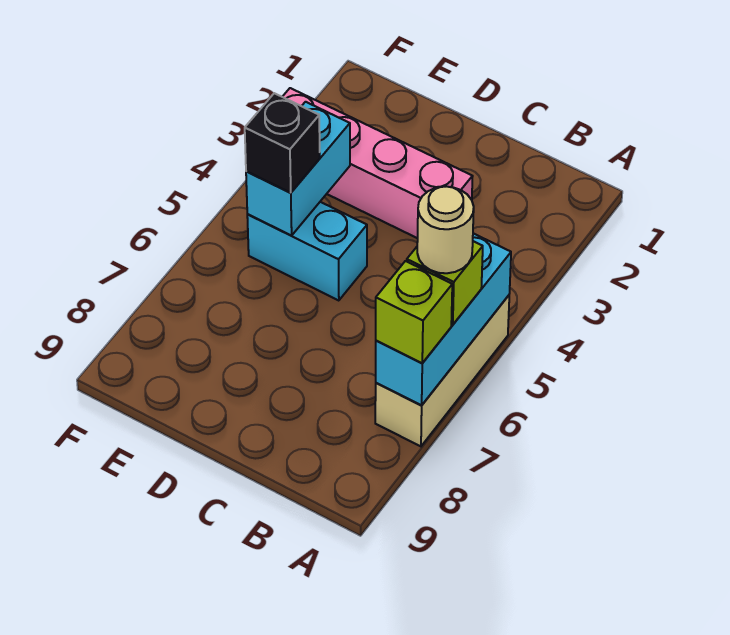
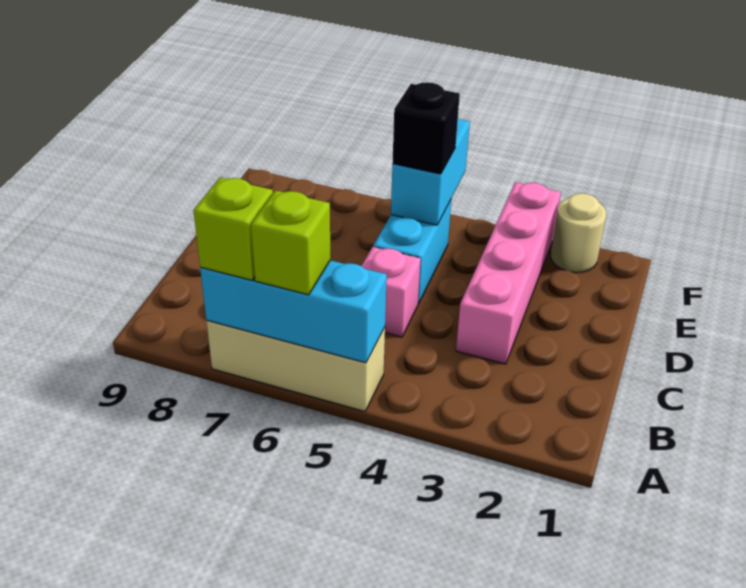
tan 1x1 round brick [417,186,474,273] -> tan 1x1 round brick moved to [550,193,606,273]
none -> pink 1x1 brick [362,247,421,337]
cyan 1x2 brick [246,102,350,236] -> cyan 1x2 brick turned to [391,119,470,225]

